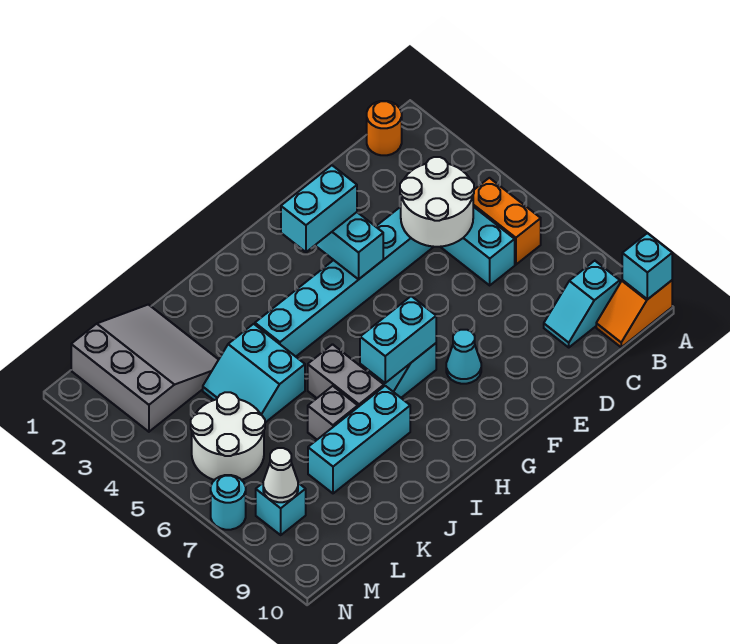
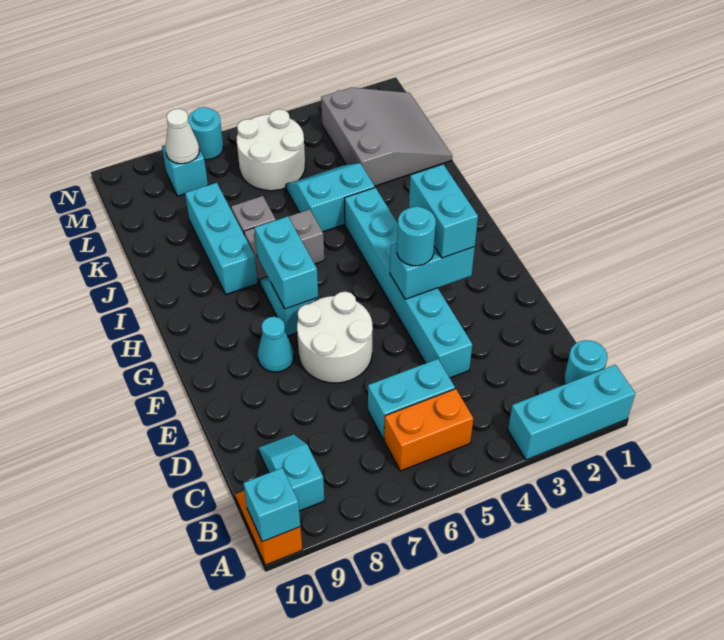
none -> cyan 1x3 brick [508,365,635,460]
orange 1x1 round brick [367,101,402,155] -> cyan 1x1 round brick [564,340,607,384]
white 2x2 round brick [400,157,474,247] -> white 2x2 round brick moved to [297,292,373,383]
none -> cyan 1x1 round brick [397,206,436,266]
grey 3x3 slope [71,305,219,432] -> grey 3x3 slope turned to [321,87,452,186]

